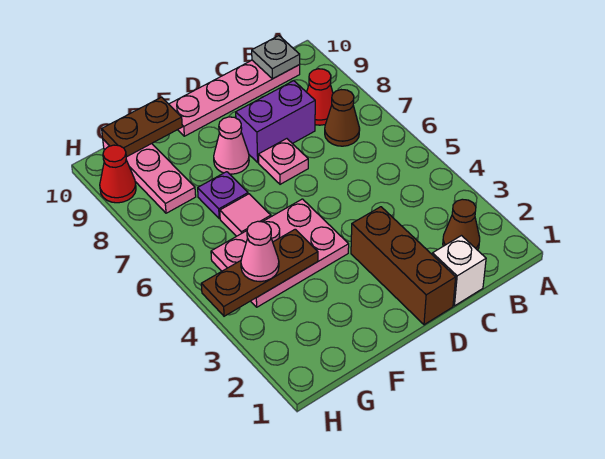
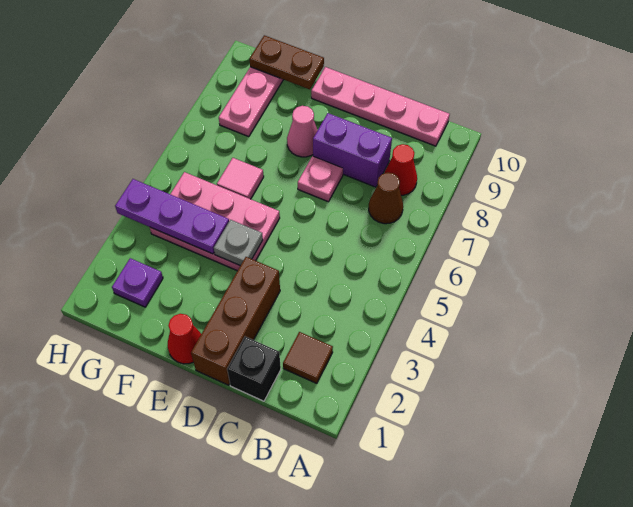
brown 1x1 cone [443,199,480,250] -> brown 1x1 tile [283,332,333,383]
grey 1x1 plate [252,36,300,79] -> grey 1x1 plate moved to [214,220,263,266]
white 1x1 brick [432,236,486,306] -> black 1x1 brick [227,337,281,401]
brown 1x3 plate [201,229,318,316] -> purple 1x3 plate [115,179,229,254]
purple 1x1 plate [198,172,248,219] -> purple 1x1 plate moved to [112,258,163,307]
pink 1x1 cone [241,221,279,282] -> none
red 1x1 cone [100,145,136,203] -> red 1x1 cone moved to [168,314,201,364]

